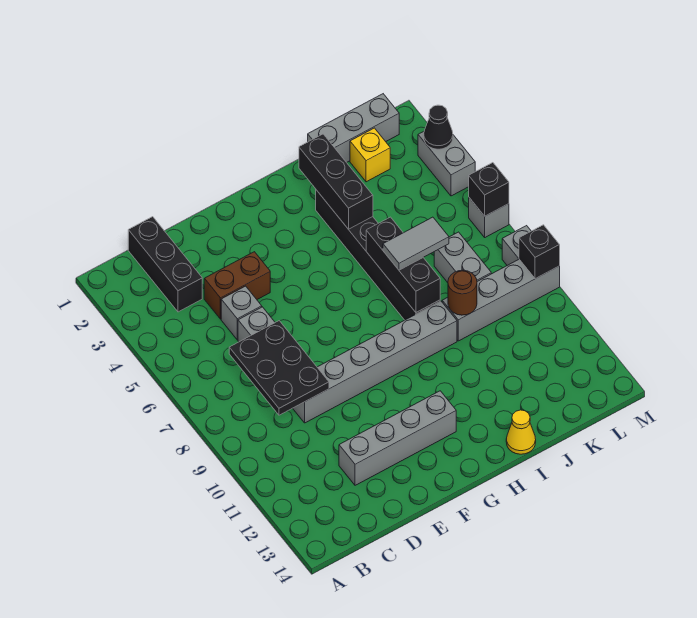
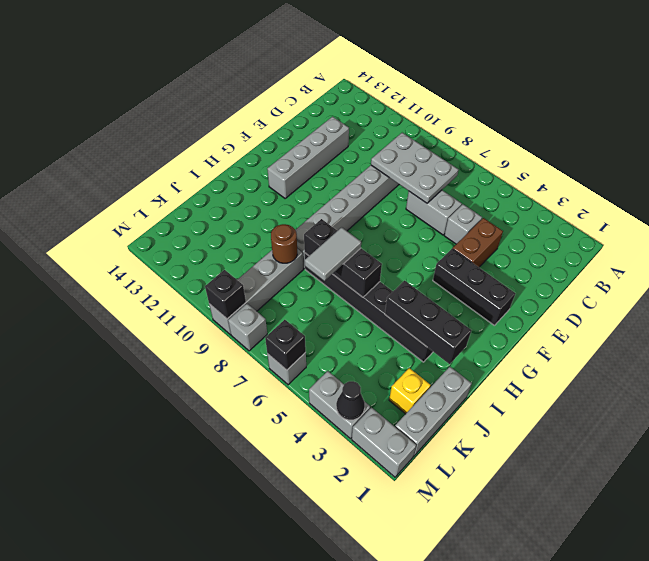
black 1x3 brick [128,217,202,312] -> black 1x3 brick moved to [433,249,516,326]
black 2x3 plate [229,321,329,415] -> grey 2x3 plate [371,133,459,203]
yellow 1x1 cone [506,410,536,454] -> none
grey 1x2 brick [434,232,491,283] -> grey 1x2 brick moved to [352,408,416,477]

